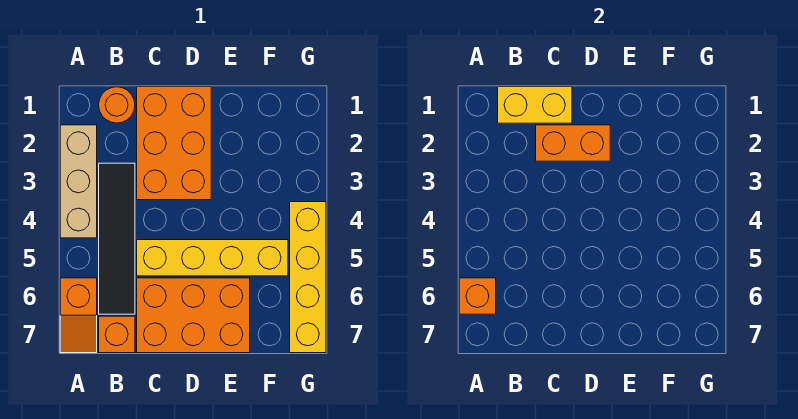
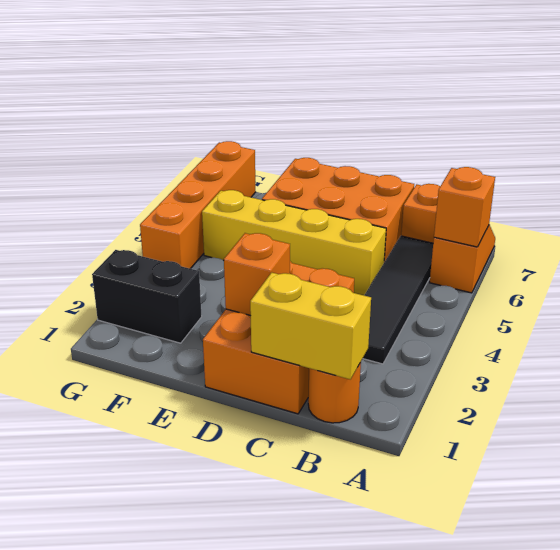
tan 1x3 brick [60,125,97,238] -> none
orange 1x2 brick [536,125,610,161] -> orange 1x1 brick [224,233,290,316]
none -> black 1x2 brick [92,250,202,343]
yellow 1x4 brick [290,202,326,353] -> orange 1x4 brick [140,141,256,269]

